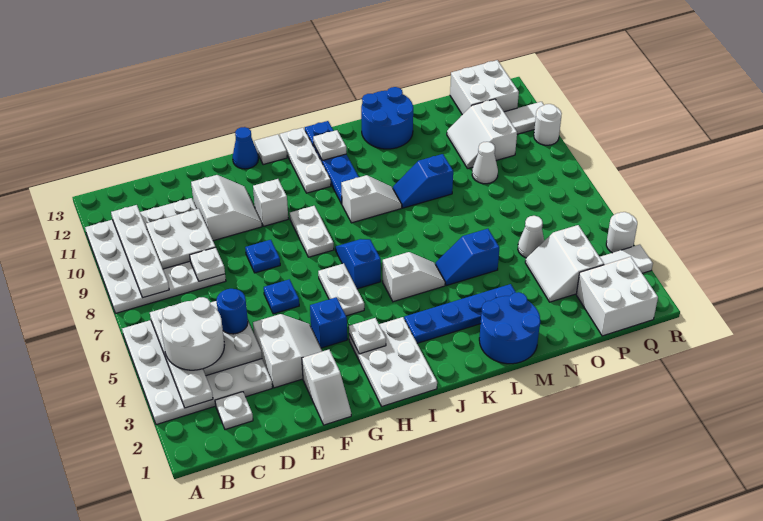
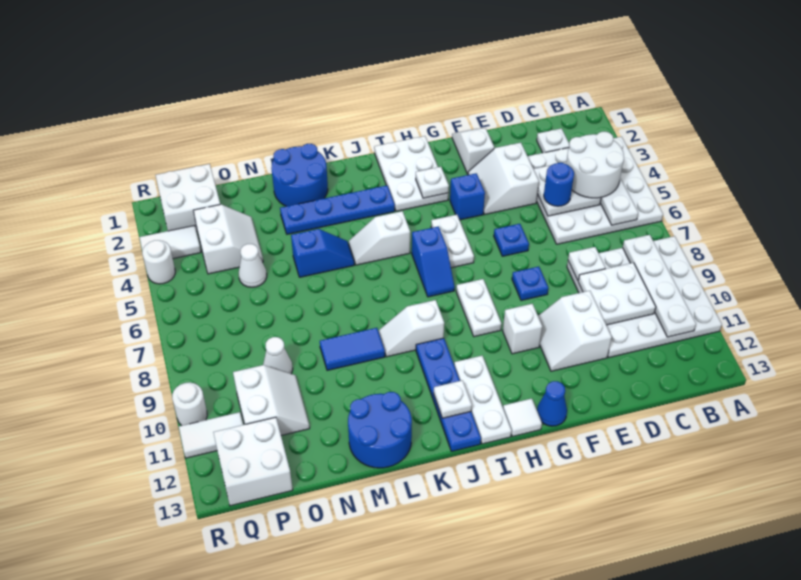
blue 1x2 slope [393,154,453,208] -> blue 1x2 tile [320,328,385,370]

